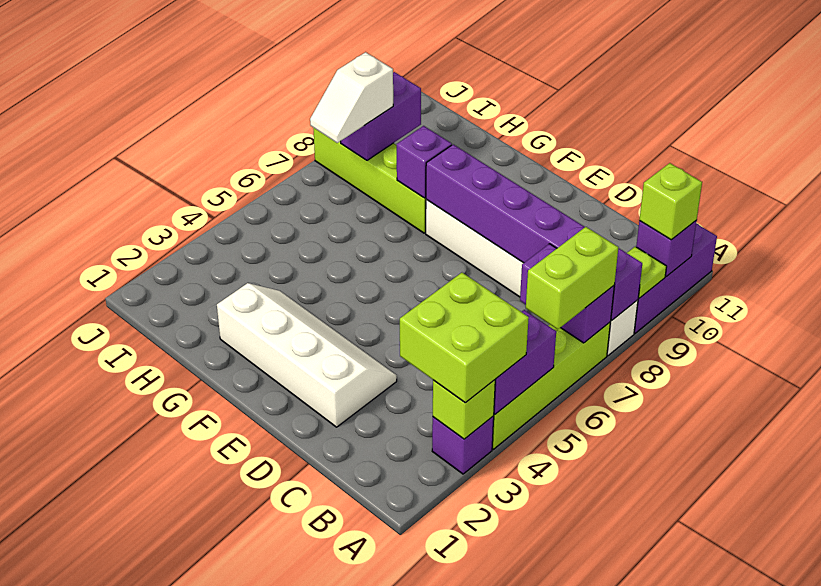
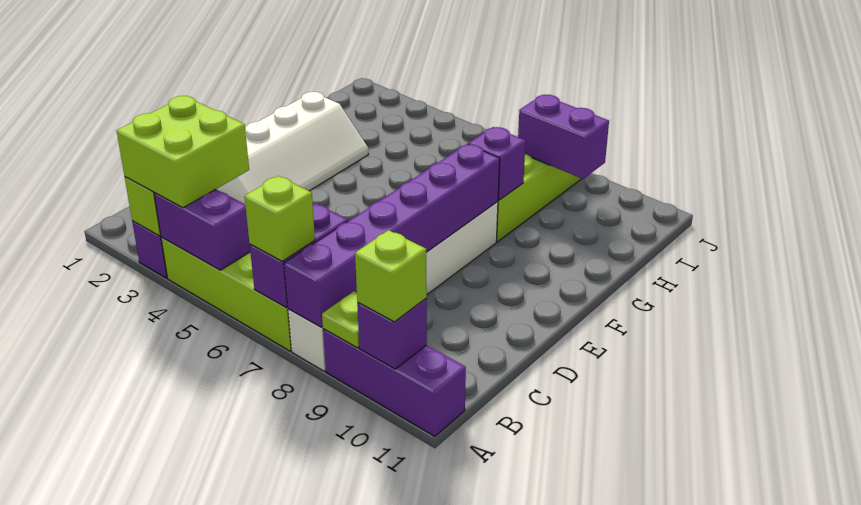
lime 1x2 brick [526,227,618,330] -> lime 1x1 brick [244,176,315,261]
white 1x2 slope [310,52,393,143] -> none

